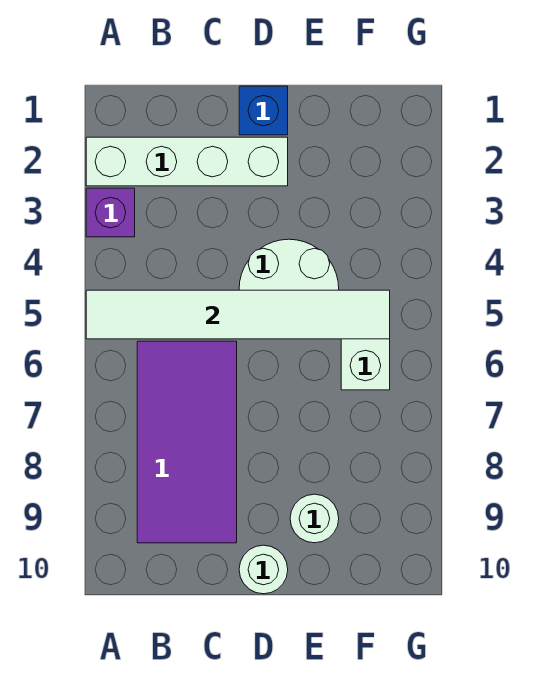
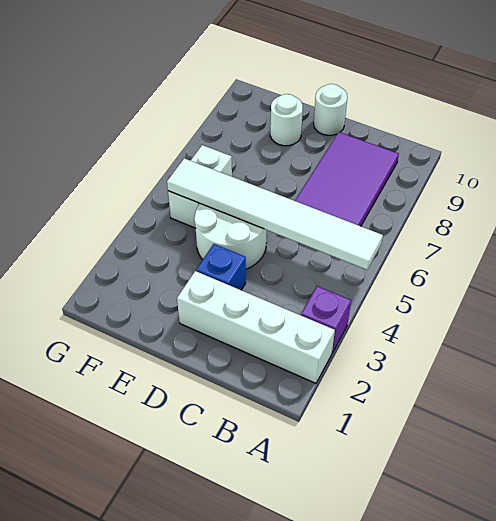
blue 1x1 brick [239,86,288,135] -> blue 1x1 brick moved to [196,244,246,290]

